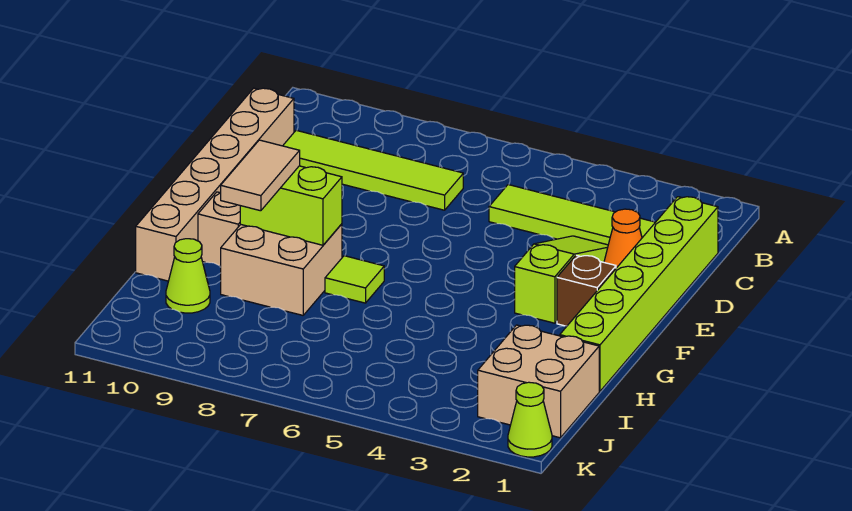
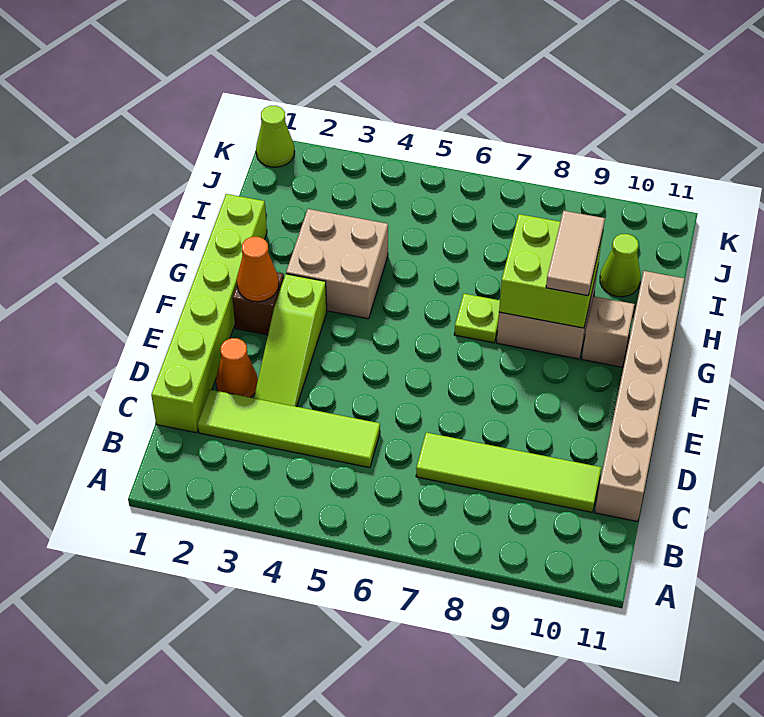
none -> orange 1x1 cone [237,237,279,302]
lime 1x1 tile [325,256,384,303] -> lime 1x1 plate [454,294,500,343]
lime 1x2 brick [240,166,342,245] -> lime 2x2 brick [499,214,603,328]
tan 2x2 brick [478,325,599,438] -> tan 2x2 brick moved to [286,209,388,319]

